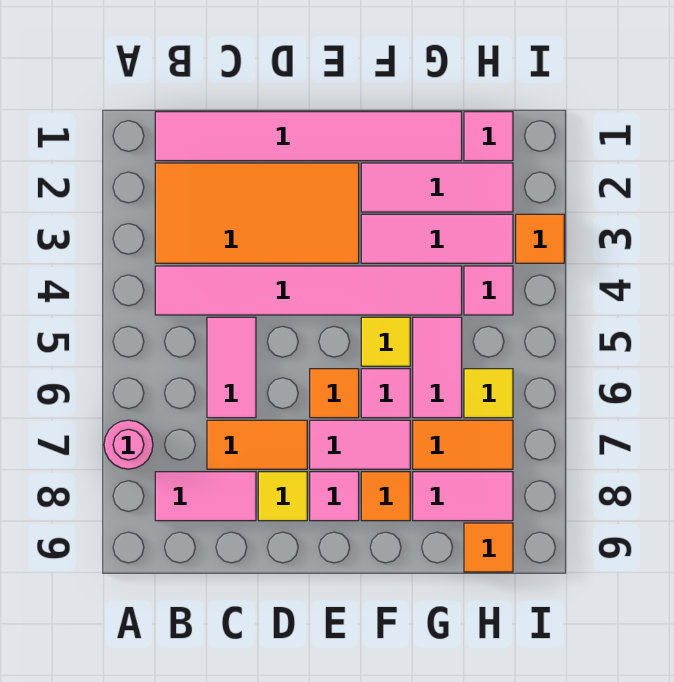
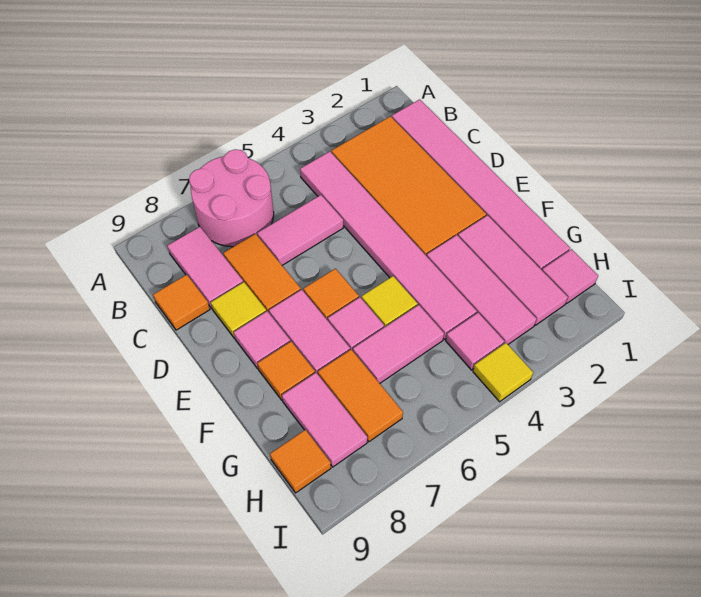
pink 1x1 round brick [104,420,153,469] -> pink 2x2 round brick [189,149,274,247]
yellow 1x1 tile [464,369,513,418] -> yellow 1x1 tile moved to [473,343,533,402]
orange 1x1 tile [516,214,564,263] -> orange 1x1 tile moved to [153,275,210,330]

